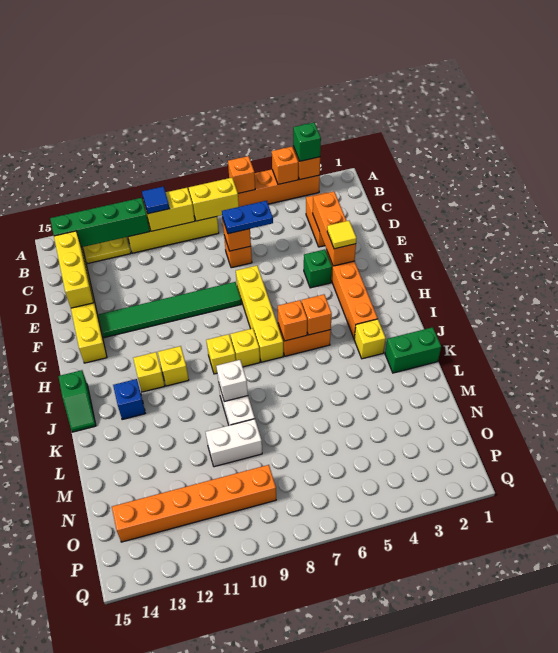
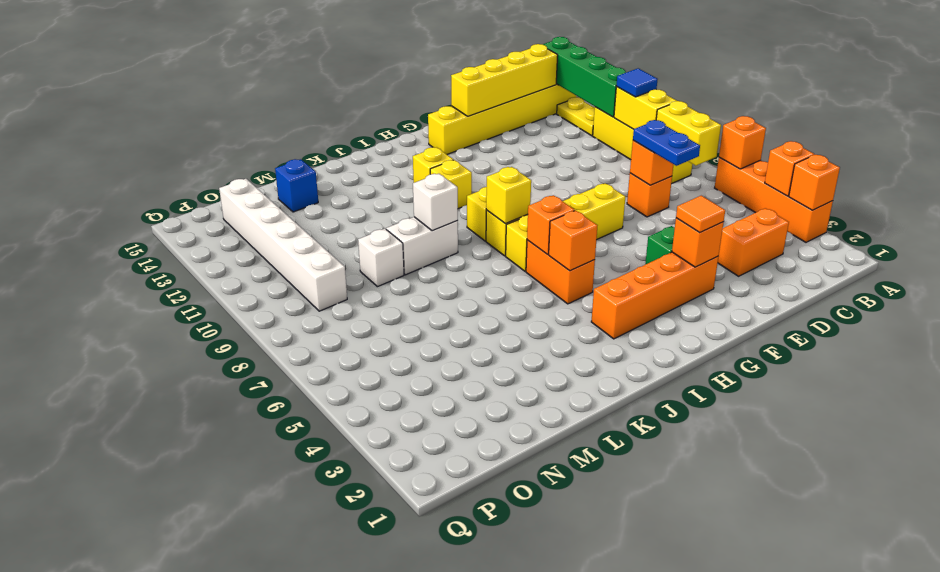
green 1x1 brick [293,123,321,161] -> none
yellow 1x3 brick [54,231,93,308] -> yellow 1x4 brick [451,44,558,116]
orange 1x3 brick [313,191,356,266] -> orange 1x1 brick [672,218,724,267]
yellow 1x1 tile [327,221,357,249] -> orange 1x1 tile [676,196,725,233]
green 1x6 tile [98,282,241,338] -> none
green 1x2 slope [58,370,96,432] -> none
yellow 1x1 brick [354,319,386,359] -> yellow 1x1 brick moved to [486,167,531,224]
blue 1x1 brick [113,379,145,420] -> blue 1x1 brick moved to [275,159,318,212]
green 1x2 brick [385,327,441,373] -> none
white 1x2 brick [206,419,262,467] -> white 1x1 brick [358,229,404,287]
orange 1x6 brick [112,465,276,542] -> white 1x6 brick [219,179,347,311]

